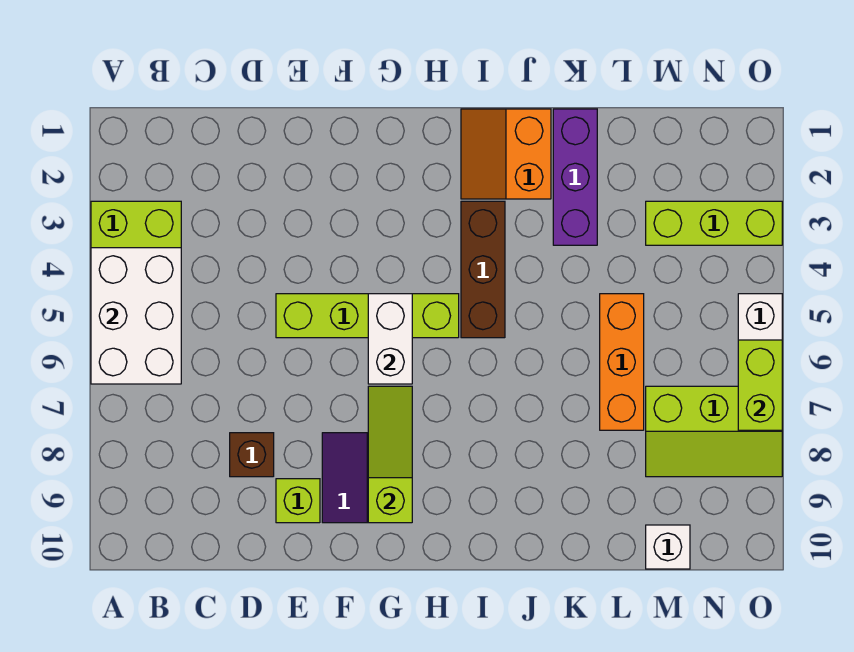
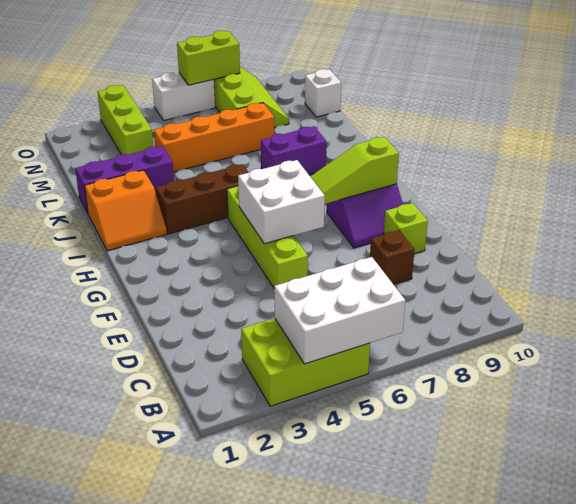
white 1x2 brick [368,294,412,384] -> white 2x2 brick [238,160,325,244]
none -> purple 1x2 brick [260,126,327,175]
orange 1x3 brick [600,294,644,430] -> orange 1x4 brick [154,103,274,172]

